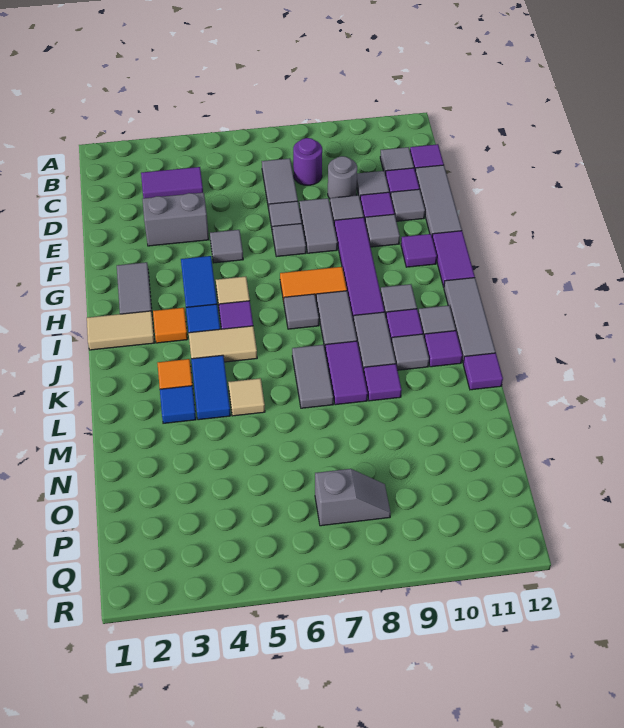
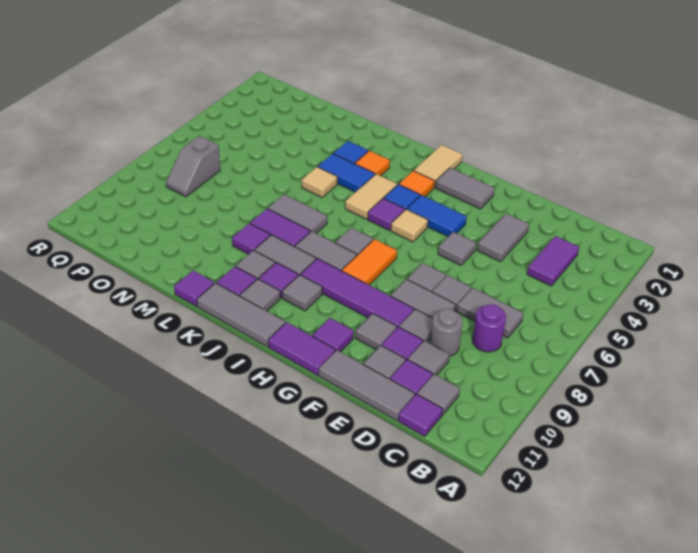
grey 1x2 brick [142,193,209,246] -> grey 1x2 tile [477,213,529,262]

